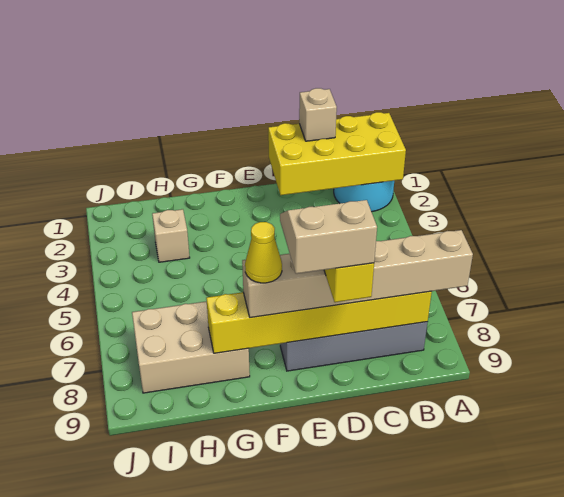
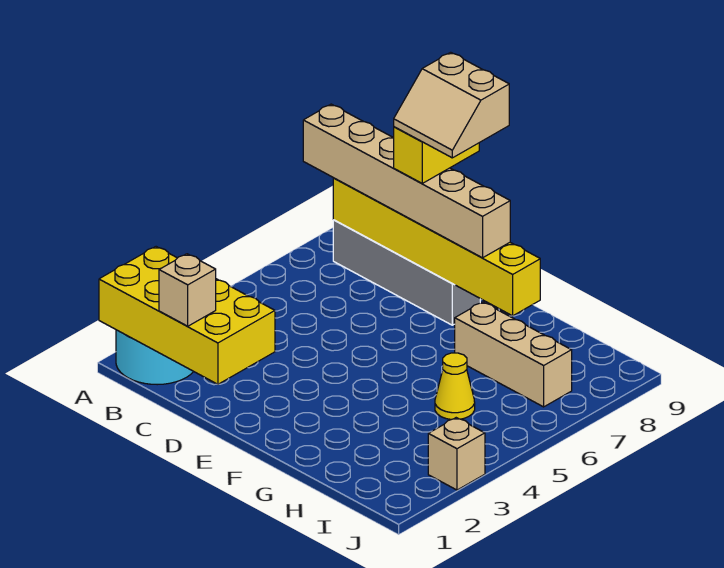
yellow 1x1 cone [245,222,282,283] -> yellow 1x1 cone moved to [435,353,475,420]
tan 2x3 brick [132,301,250,393] -> tan 1x3 brick [455,302,572,407]
tan 1x1 brick [152,209,190,262] -> tan 1x1 brick moved to [428,418,485,490]

